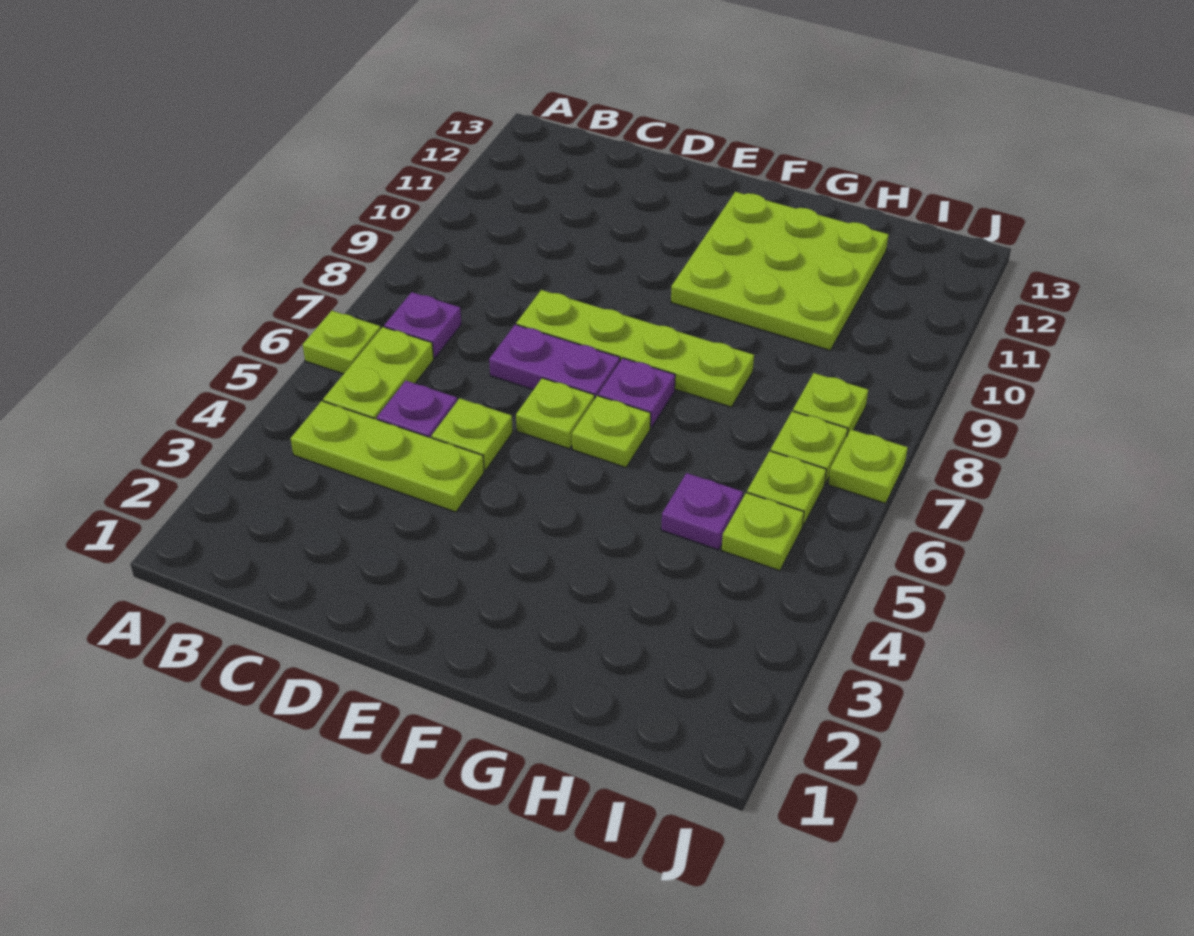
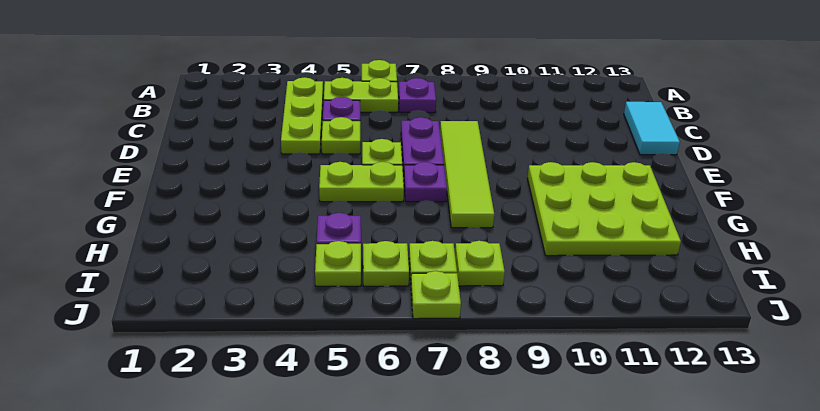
none -> cyan 1x2 tile [624,102,680,155]
lime 1x4 plate [516,290,754,407] -> lime 1x4 tile [440,121,494,228]
lime 1x1 plate [572,396,651,468] -> lime 1x2 plate [319,162,404,202]

